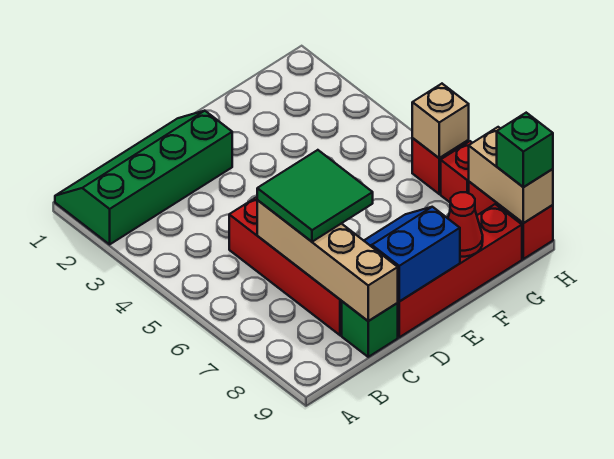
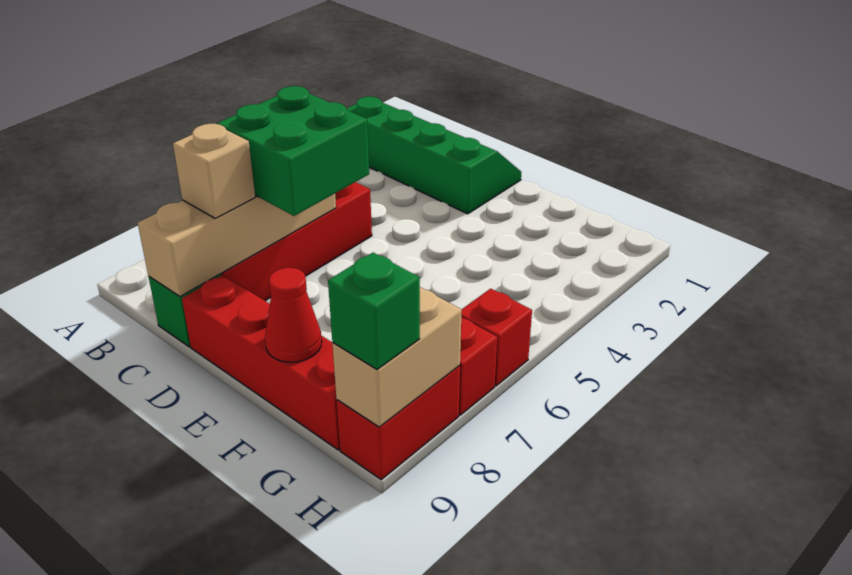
green 2x2 tile [257,150,373,242] -> green 2x2 brick [217,86,369,216]
blue 2x2 slope [364,207,460,301] -> none
tan 1x1 brick [412,84,469,158] -> tan 1x1 brick moved to [173,124,255,218]

